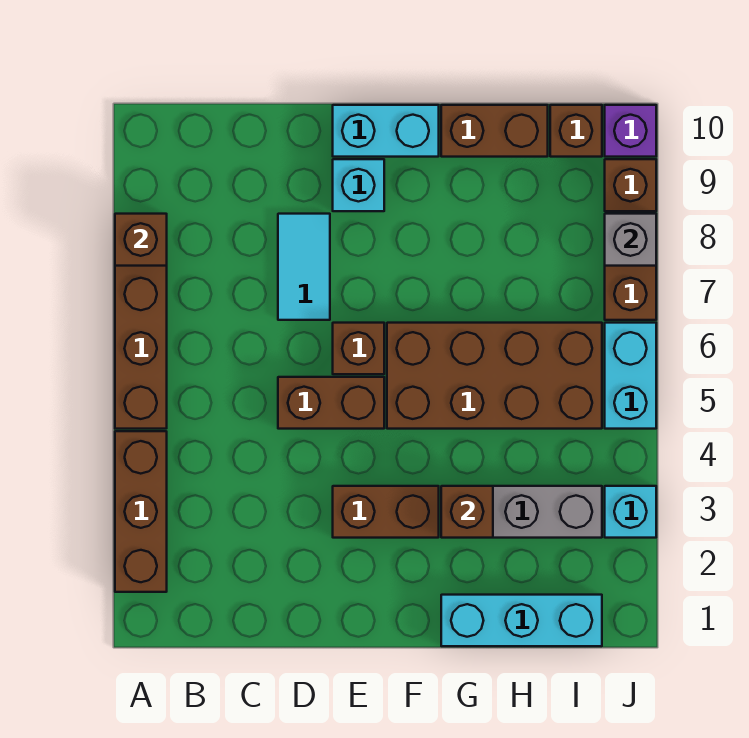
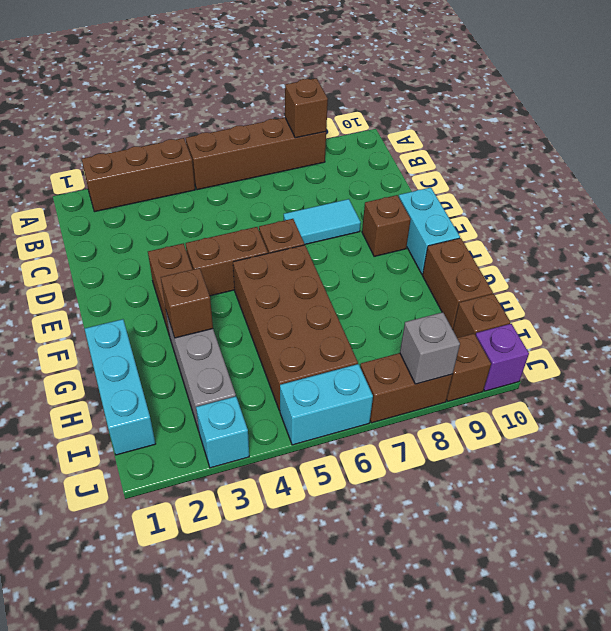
brown 1x2 brick [278,377,384,429] -> brown 1x2 brick turned to [186,227,268,296]
cyan 1x1 brick [333,159,384,211] -> brown 1x1 brick [362,195,411,256]

